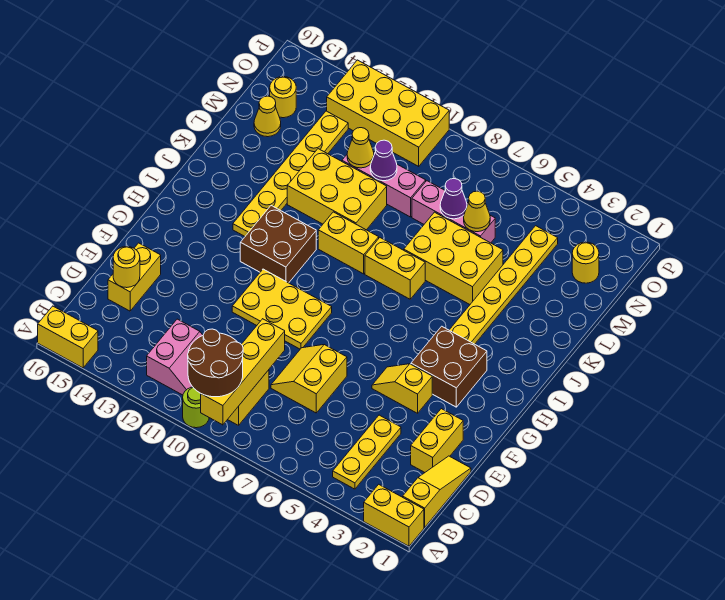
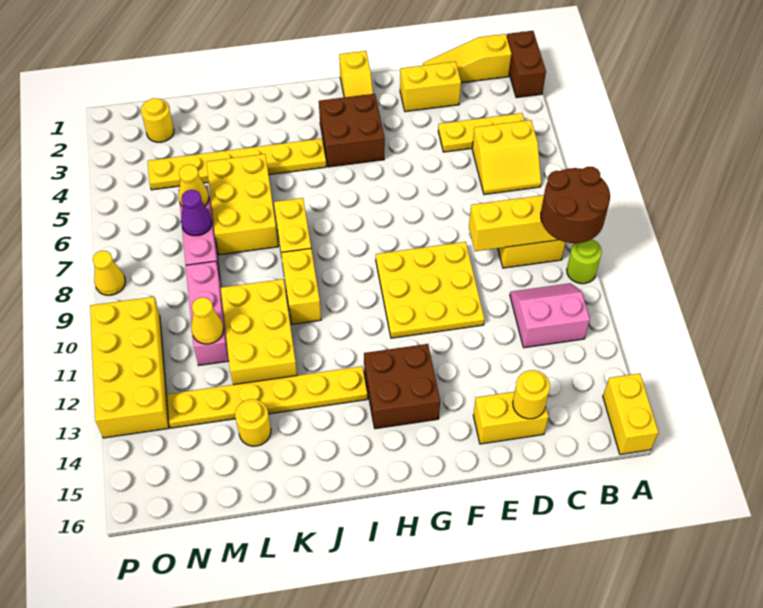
yellow 1x2 brick [364,484,424,546] -> brown 1x2 brick [507,31,546,98]
yellow 2x2 slope [271,345,347,413] -> yellow 2x2 slope moved to [472,120,541,195]
yellow 1x2 slope [372,364,432,413] -> yellow 1x2 slope moved to [339,51,373,97]
yellow 2x3 plate [232,269,332,349] -> yellow 3x3 plate [376,242,484,338]
brown 2x2 brick [240,206,316,283] -> brown 2x2 brick moved to [364,344,440,429]
purple 1x1 cone [370,140,397,181] -> none
yellow 1x1 cone [254,96,281,137] -> yellow 1x1 cone moved to [93,251,125,295]
yellow 1x1 round brick [270,77,296,118] -> yellow 1x1 round brick moved to [235,399,271,446]

